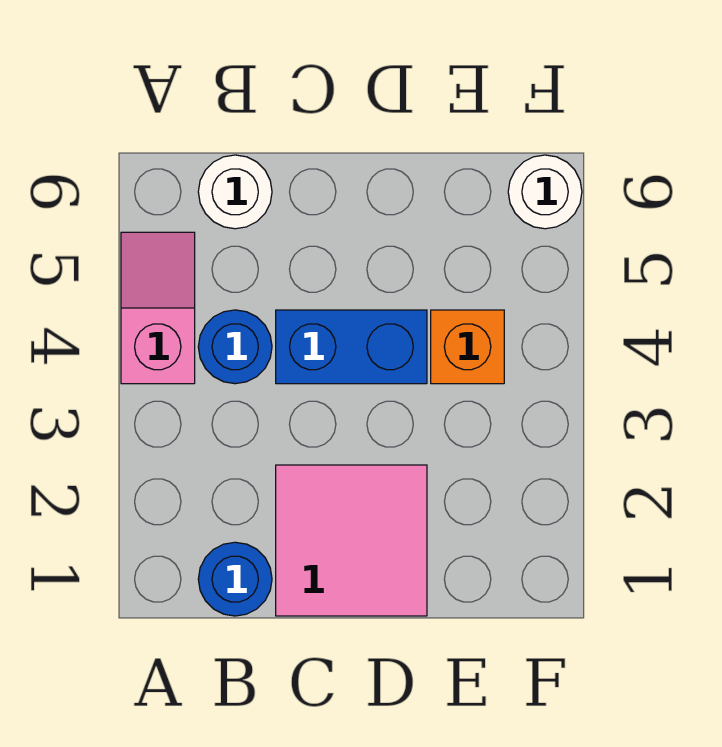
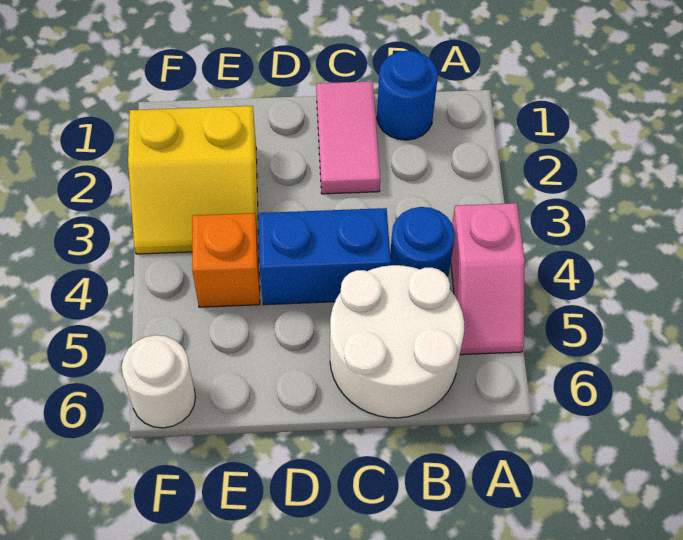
white 1x1 round brick [198,155,272,229] -> white 2x2 round brick [330,265,464,418]
pink 2x2 tile [276,465,427,616] -> pink 1x2 tile [316,81,380,194]
none -> yellow 2x2 slope [128,106,259,254]

